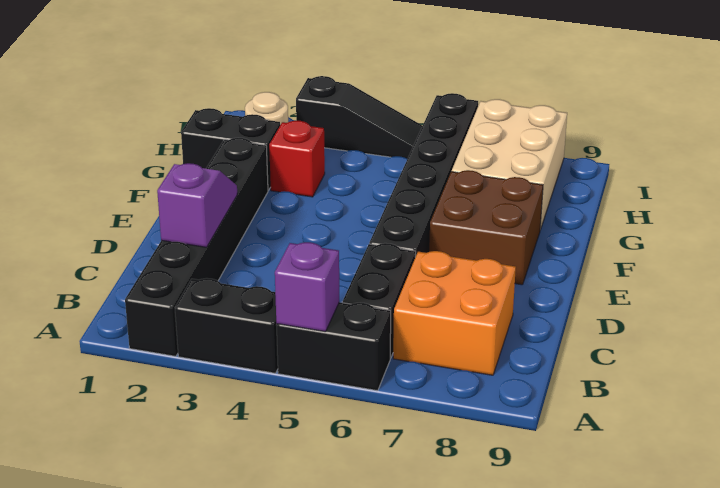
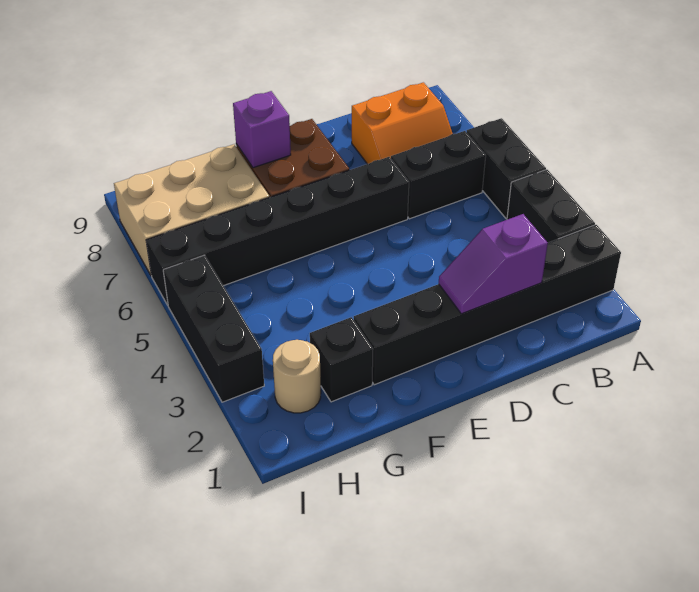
purple 1x1 brick [275,242,339,332] -> purple 1x1 brick moved to [233,91,291,168]
orange 2x2 brick [393,251,516,375] -> orange 2x2 slope [352,82,453,164]
black 1x2 brick [181,108,280,190] -> black 1x1 brick [310,317,373,402]
red 1x1 brick [269,121,325,197] -> none
black 1x3 slope [296,76,422,159] -> black 1x3 brick [163,255,264,402]

